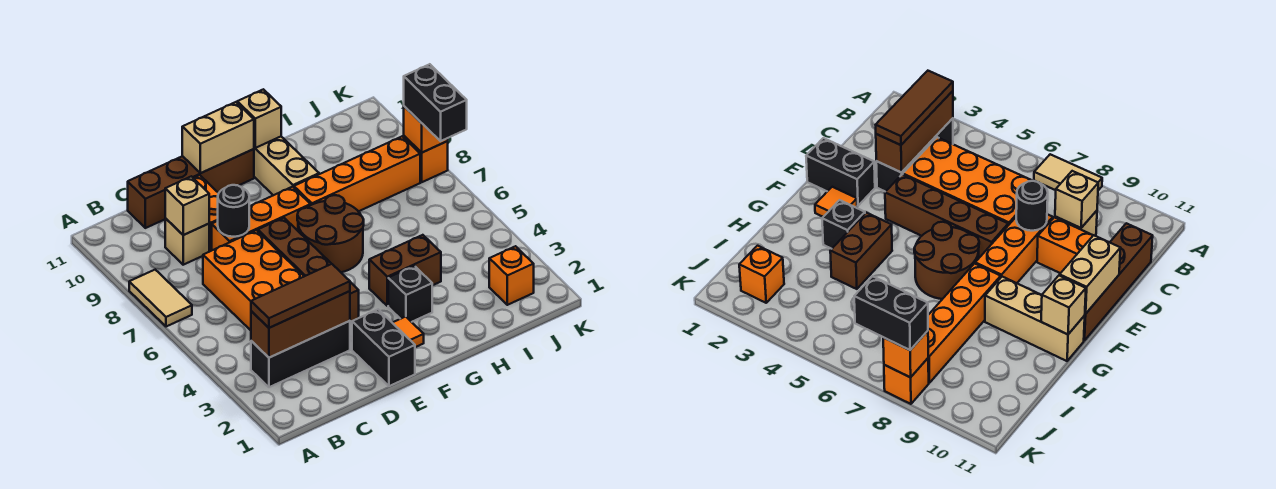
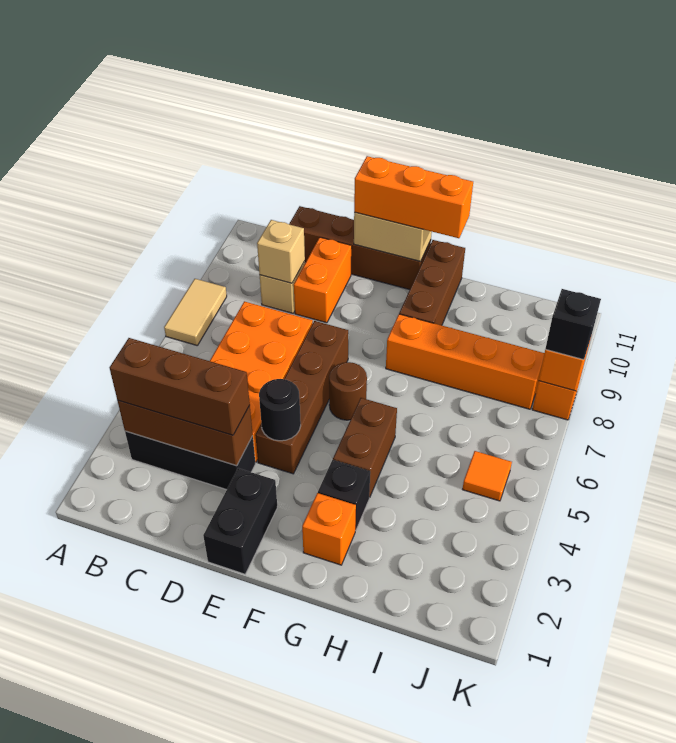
brown 1x3 tile [251,264,350,328] -> brown 1x3 brick [110,338,250,435]
orange 1x3 brick [212,187,311,250] -> orange 1x3 brick moved to [354,156,473,238]
black 1x1 round brick [218,185,249,237] -> black 1x1 round brick moved to [259,379,301,441]
orange 1x1 tile [392,317,424,347] -> orange 1x1 tile moved to [462,451,512,501]
brown 2x2 round brick [297,195,364,272] -> brown 1x1 round brick [329,362,367,420]
brown 1x2 brick [369,235,441,306] -> brown 1x2 brick turned to [333,398,397,497]
tan 1x3 brick [254,137,319,195] -> brown 1x3 brick [399,240,465,325]
tan 1x1 brick [237,89,281,148] -> none
orange 1x1 brick [489,246,534,305] -> orange 1x1 brick moved to [302,493,356,565]
black 1x2 brick [404,64,467,141] -> black 1x1 brick [545,289,601,360]

